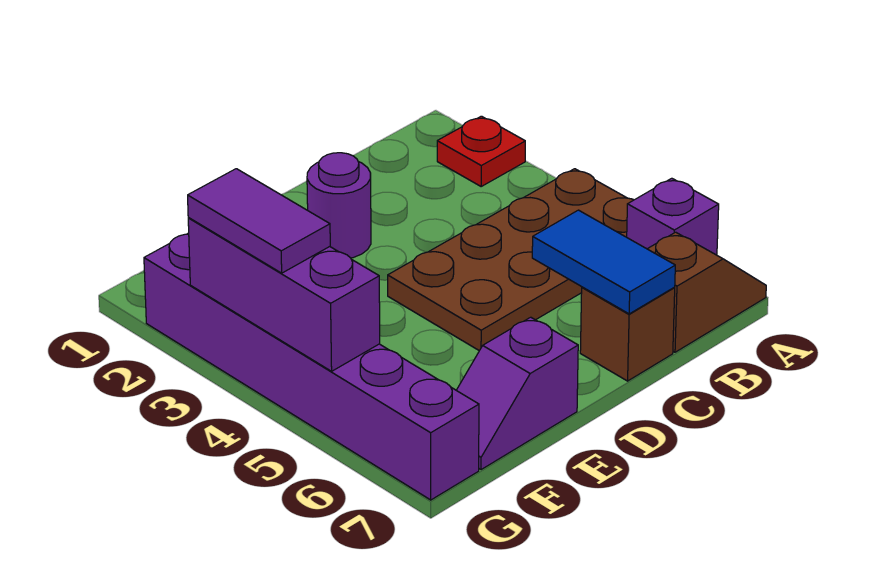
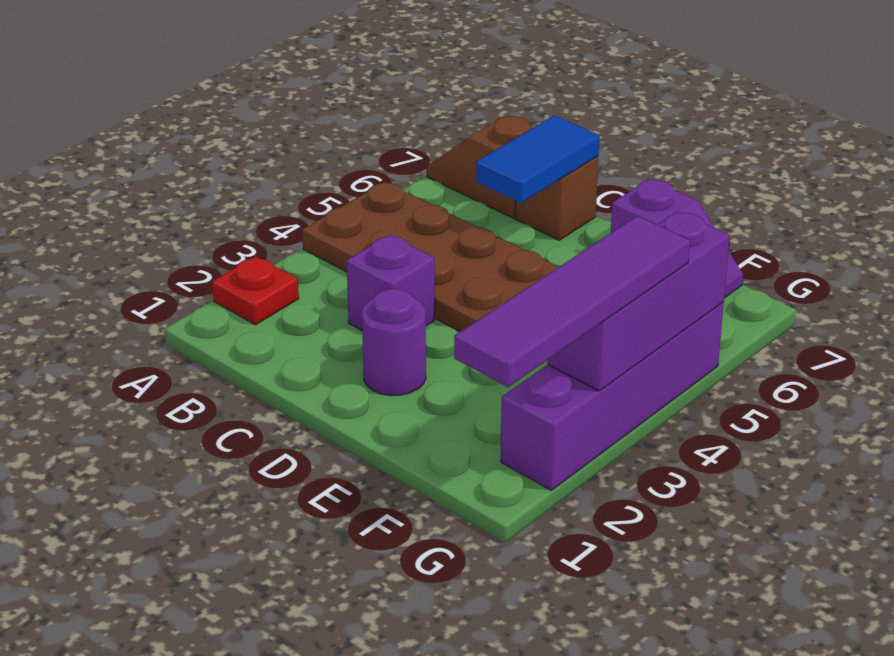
purple 1x1 brick [627,178,719,255] -> purple 1x1 brick moved to [347,235,435,330]
purple 1x6 brick [144,233,479,500] -> purple 1x4 brick [501,302,724,490]
purple 1x2 tile [188,169,330,273] -> purple 1x4 tile [454,216,690,387]

